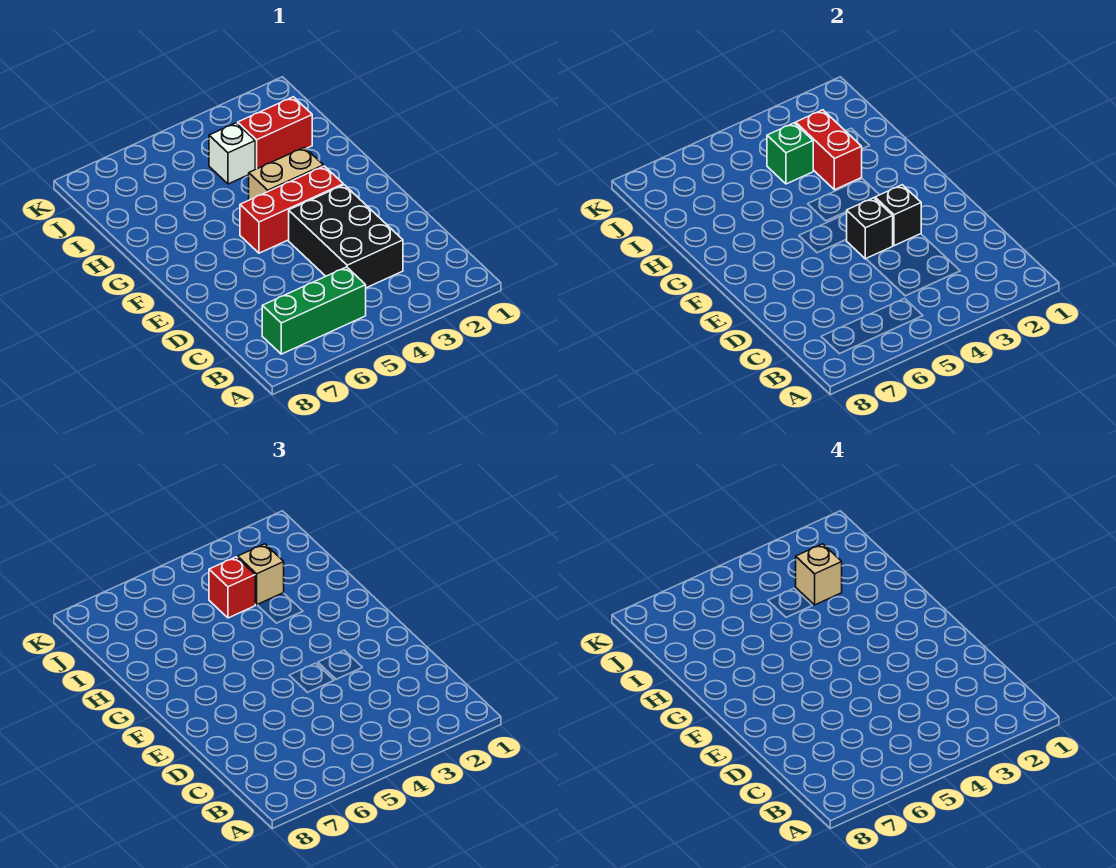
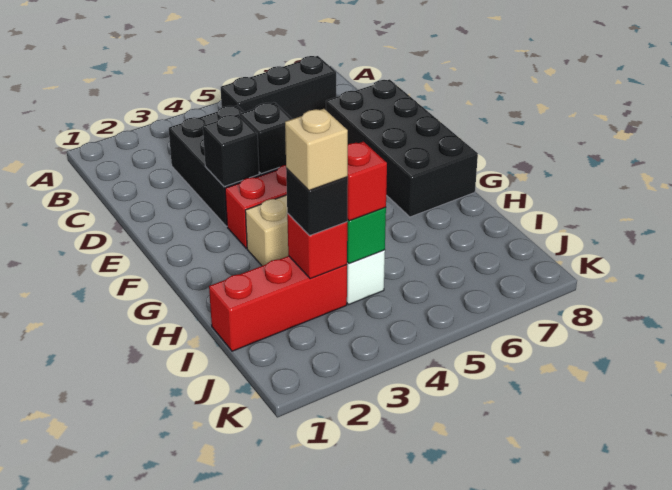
green 1x3 brick [262,267,366,354] -> black 1x3 brick [221,56,336,119]
none -> black 2x4 brick [326,79,478,217]
red 1x2 brick [796,110,862,190] -> red 1x1 brick [287,214,347,279]
red 1x2 brick [238,97,312,169] -> red 1x3 brick [209,256,347,351]
tan 1x1 brick [238,544,284,605] -> black 1x1 brick [286,169,348,236]

